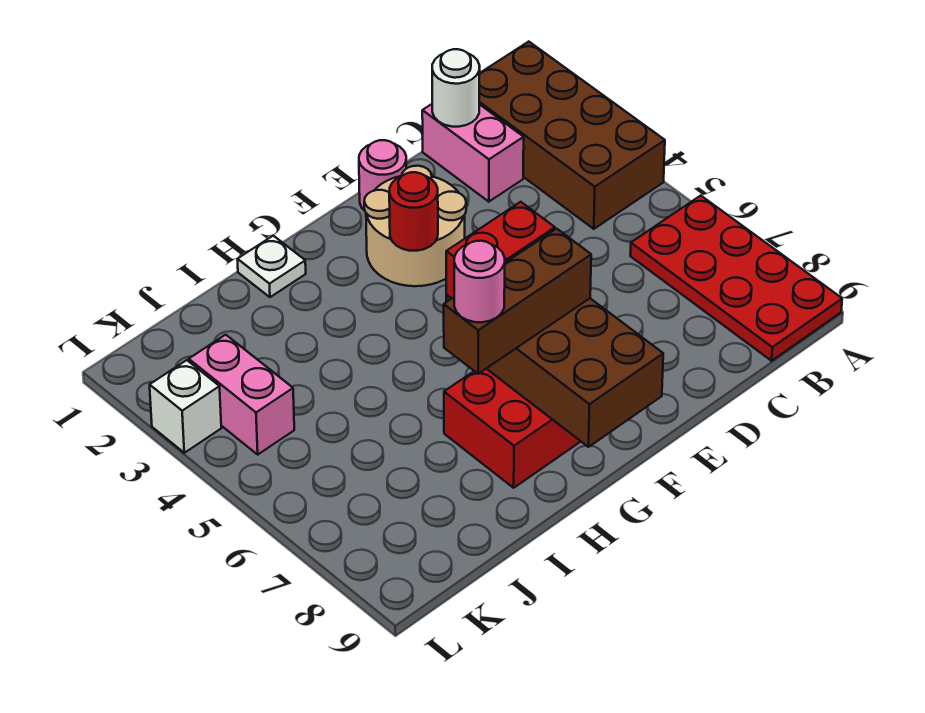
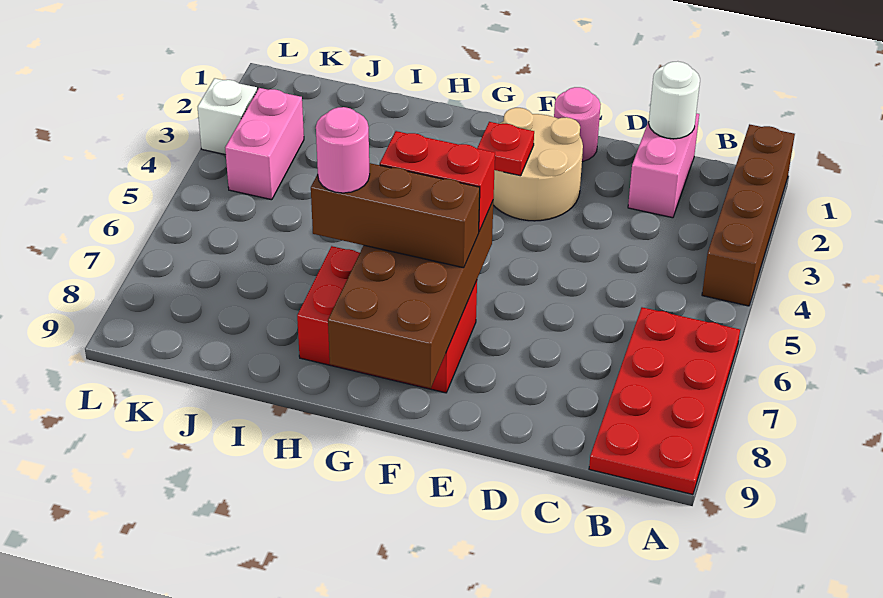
brown 2x4 brick [479,42,665,229] -> brown 1x4 brick [702,124,795,306]
red 1x1 round brick [389,172,438,251] -> red 1x1 plate [477,122,534,176]
white 1x1 plate [237,236,306,297] -> none

